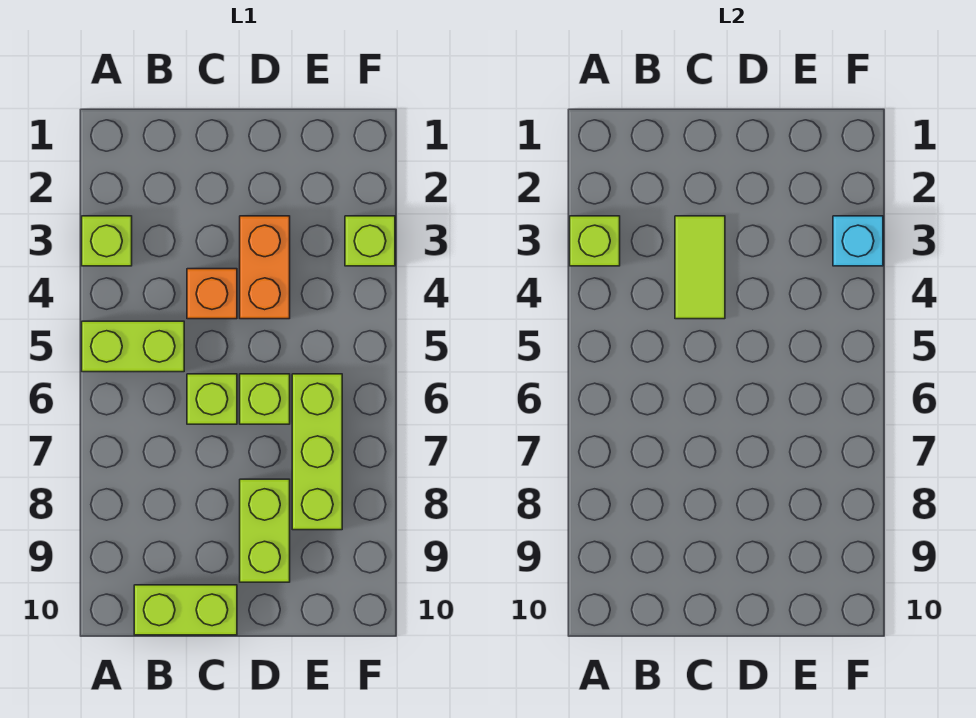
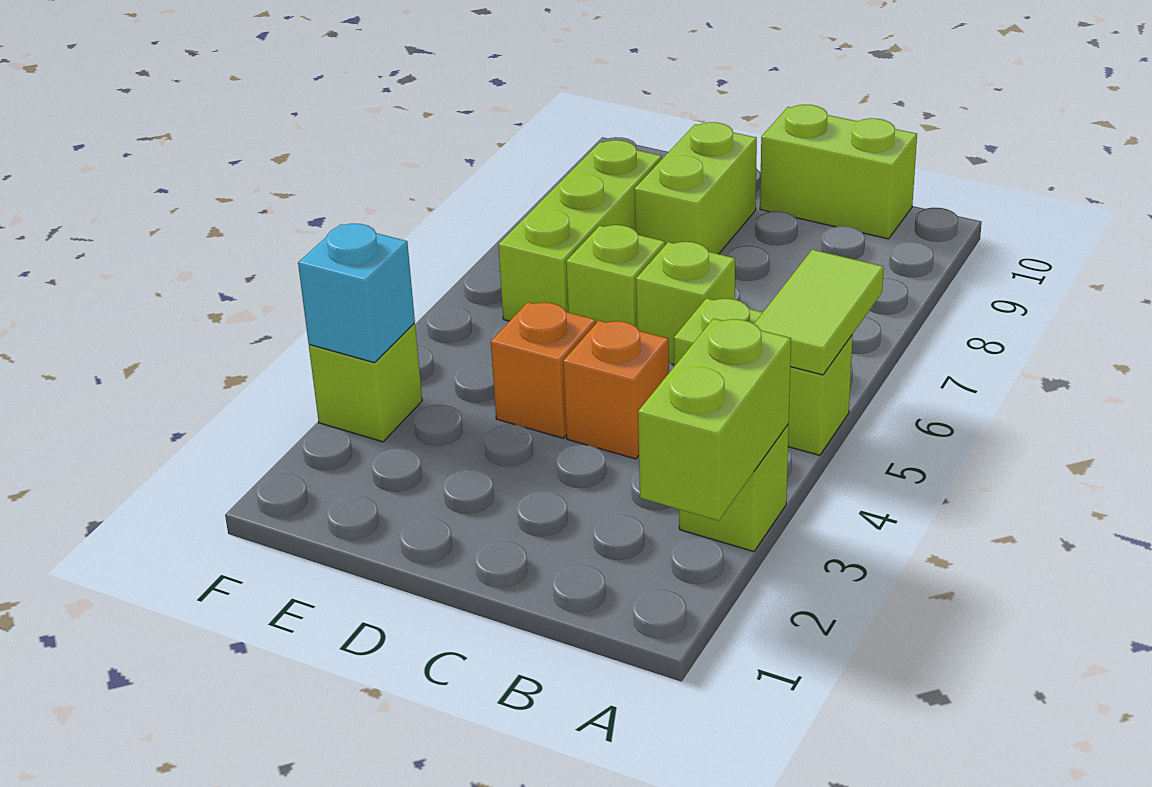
lime 1x1 brick [570,216,620,266] -> lime 1x2 brick [638,318,791,521]
lime 1x2 tile [675,216,725,319] -> lime 1x2 tile moved to [754,250,884,375]
orange 1x2 brick [240,216,290,319] -> orange 1x1 brick [491,302,596,438]

